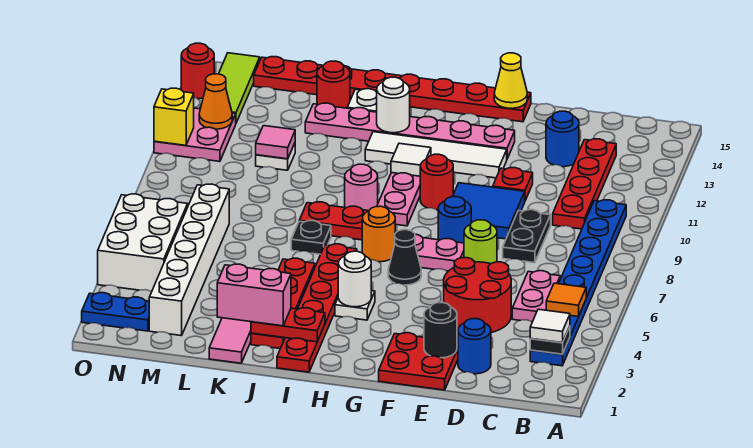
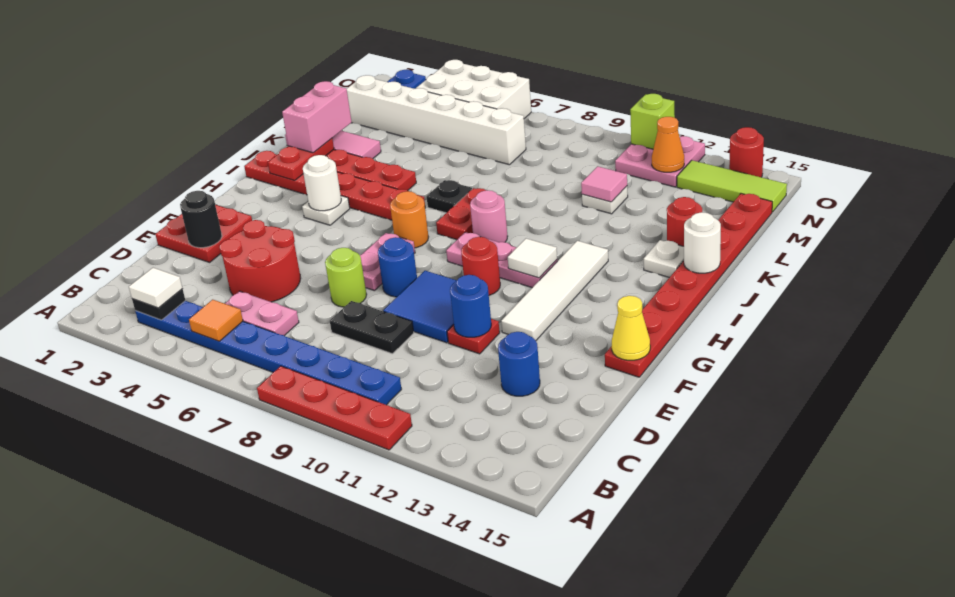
red 1x4 plate [553,139,616,229] -> red 1x4 plate moved to [257,366,412,450]
blue 1x1 round brick [458,319,491,374] -> blue 1x1 round brick moved to [450,275,491,337]
pink 1x6 plate [305,103,515,158] -> none
black 1x1 cone [388,230,421,285] -> none
white 1x1 round brick [377,77,410,133] -> white 1x1 round brick moved to [684,212,721,273]
yellow 1x1 brick [154,88,194,145] -> lime 1x1 brick [630,94,675,149]

